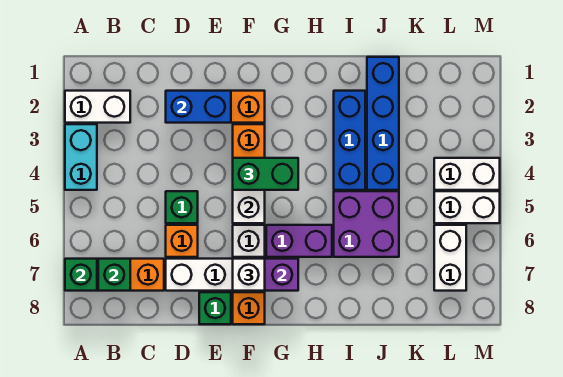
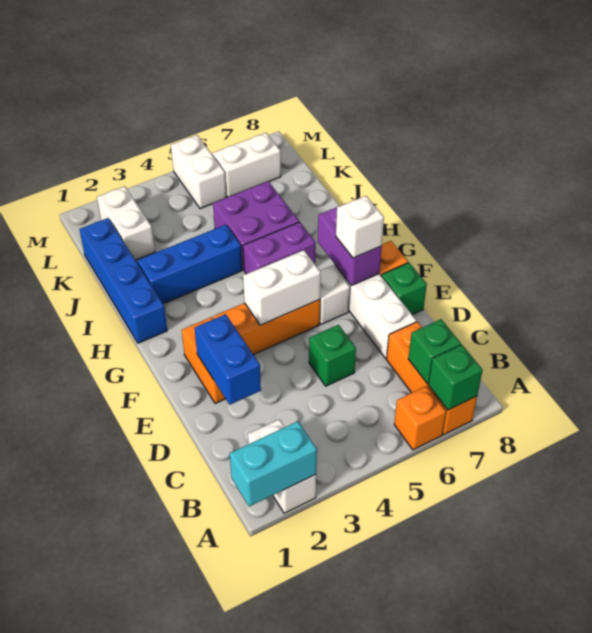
cyan 1x2 brick [65,124,97,190] -> cyan 1x2 brick moved to [230,421,317,507]
orange 1x1 brick [166,225,198,257] -> orange 1x1 brick moved to [394,386,446,450]
green 1x2 brick [233,158,298,190] -> none
purple 1x2 brick [266,225,332,257] -> purple 1x2 brick turned to [243,222,316,274]
blue 1x4 brick [367,57,399,190] -> blue 1x4 brick turned to [79,218,167,343]
white 1x2 brick [434,158,500,190] -> white 1x2 brick moved to [97,186,155,260]

